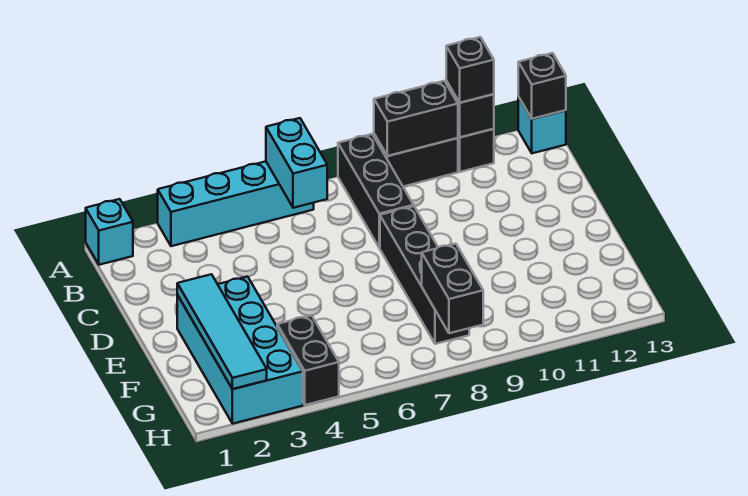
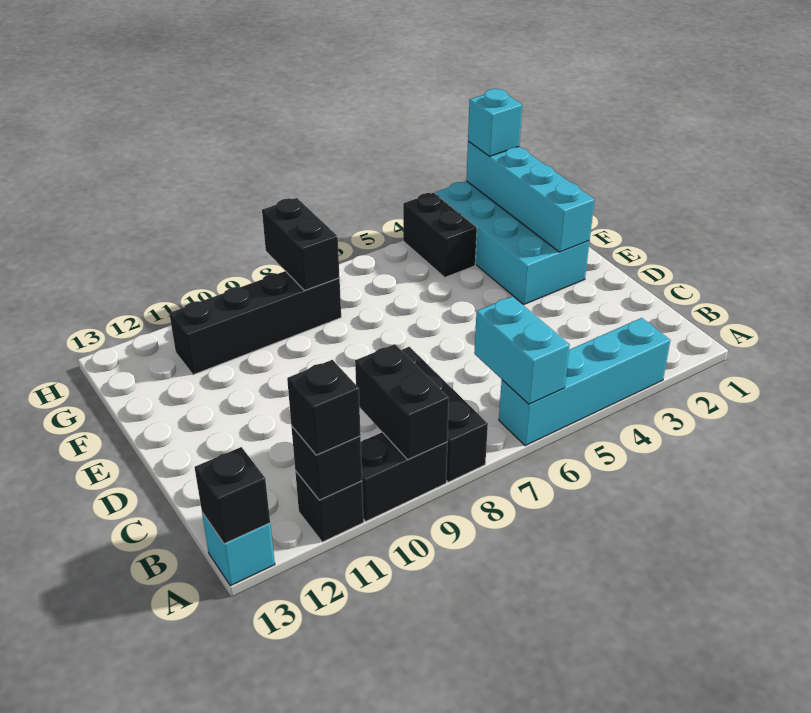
cyan 1x1 brick [86,199,133,265] -> cyan 1x1 brick moved to [468,89,522,156]
black 1x2 brick [374,81,458,156] -> black 1x2 brick turned to [355,344,449,459]
black 1x4 brick [380,206,469,344] -> black 1x4 brick turned to [169,271,341,375]
cyan 1x4 tile [177,274,267,389] -> cyan 1x4 brick [466,142,595,252]

